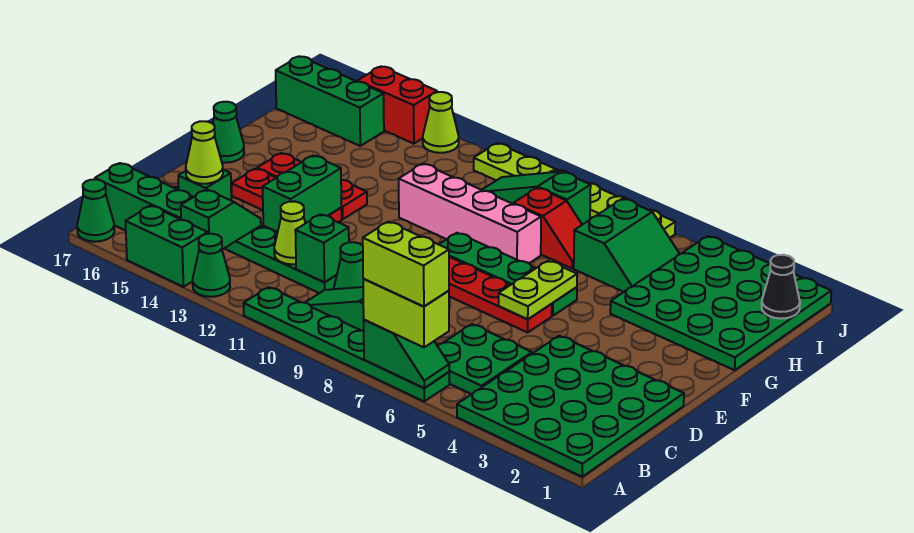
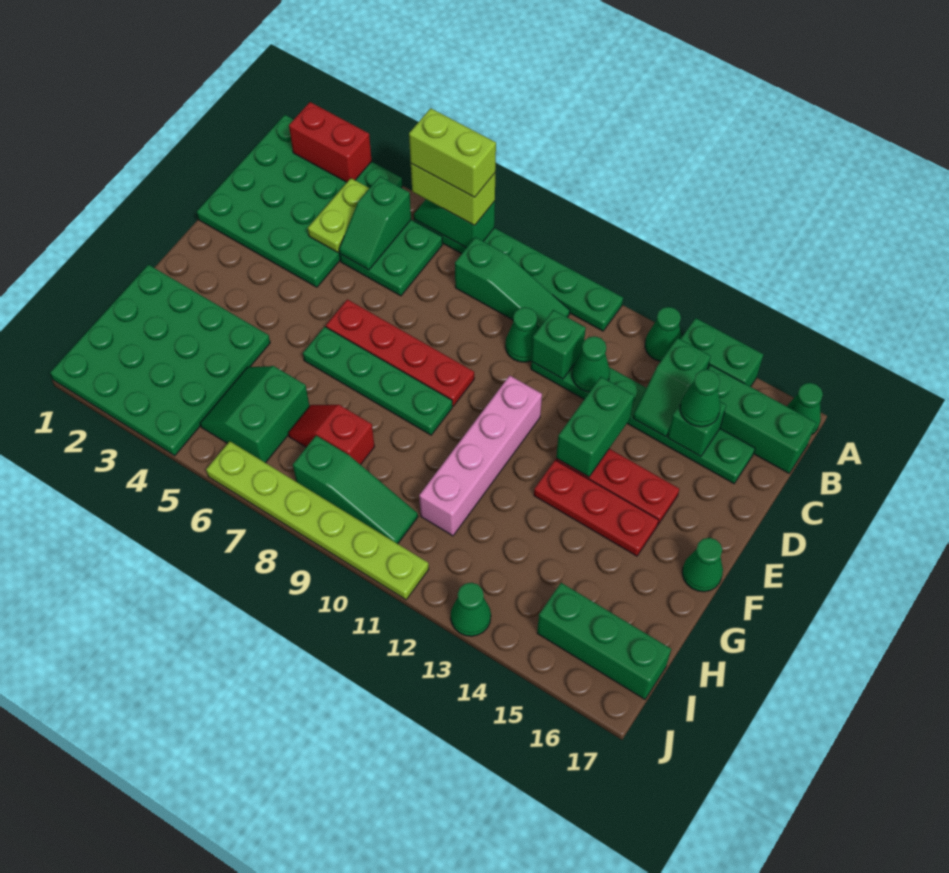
none -> green 1x2 slope [339,177,411,270]
lime 1x1 cone [274,201,305,264] -> green 1x1 cone [572,336,610,392]
lime 1x1 cone [186,121,223,184] -> green 1x1 cone [680,369,720,427]
lime 1x2 plate [498,261,577,319] -> lime 1x2 plate moved to [308,178,369,252]
pink 1x4 brick [399,164,541,263] -> pink 1x4 brick turned to [419,376,542,536]
black 1x1 cone [762,255,800,319] -> none
lime 1x1 cone [423,92,459,153] -> green 1x1 cone [451,583,491,636]
red 1x2 brick [357,66,437,144] -> red 1x2 brick moved to [289,102,372,182]

